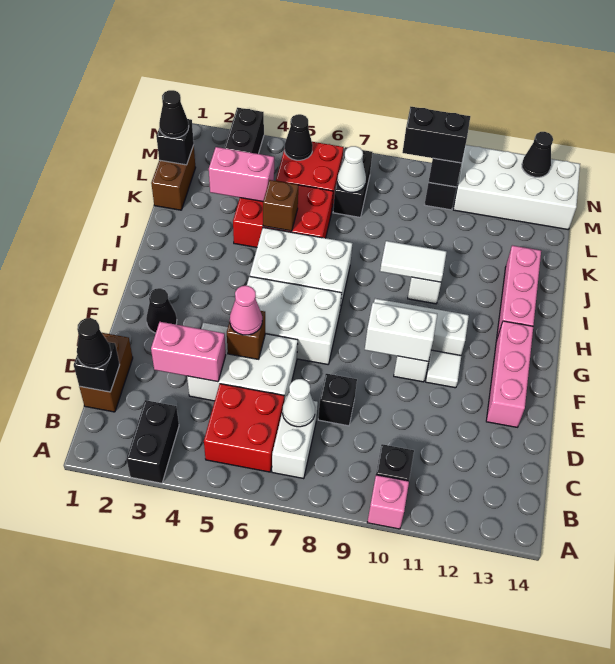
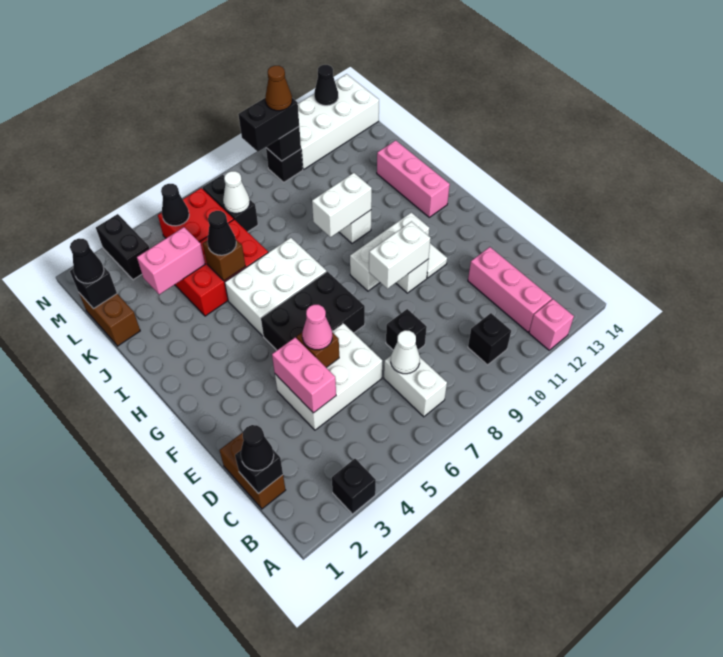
black 1x2 brick [126,400,179,483] -> black 1x1 brick [332,459,376,514]
pink 1x1 brick [367,475,409,529] -> pink 1x1 brick moved to [529,299,574,350]
red 2x2 brick [204,384,284,472] -> none
pink 1x2 brick [151,322,226,382] -> pink 1x2 brick turned to [272,337,336,413]
pink 1x3 brick [486,321,533,427] -> pink 1x3 brick moved to [468,247,552,332]
black 1x1 cone [146,288,177,333] -> black 1x1 cone moved to [207,211,236,255]
white 2x3 brick [247,276,342,364] -> black 2x3 brick [261,271,365,350]
white 1x2 tile [380,241,447,282] -> white 1x2 brick [312,173,372,237]
none -> brown 1x1 cone [265,66,292,111]

